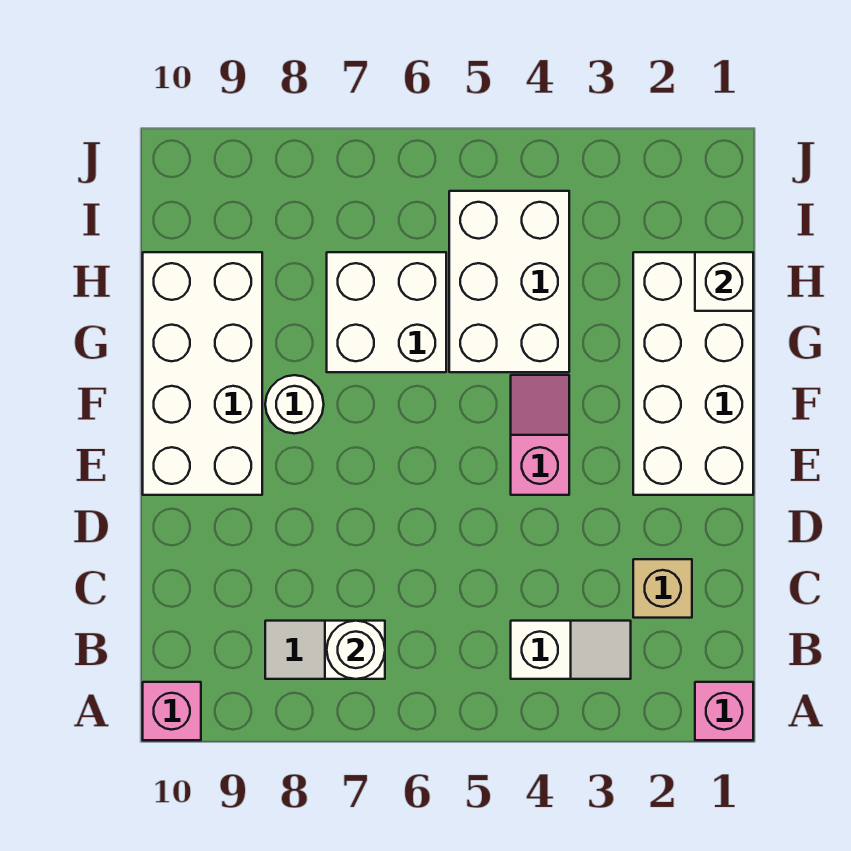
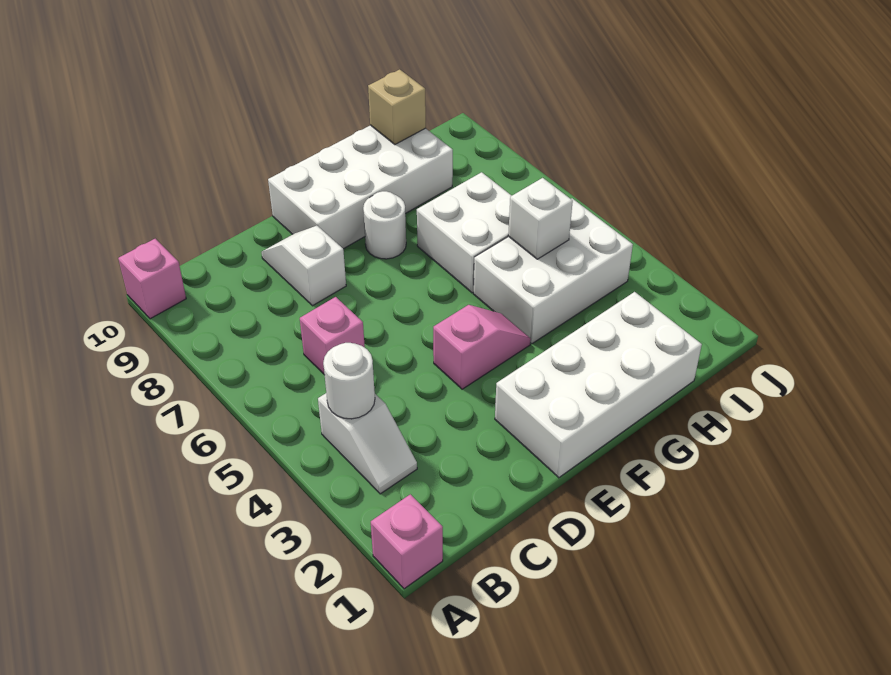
white 1x2 slope [265,621,385,679] -> white 1x2 slope moved to [262,226,346,306]
white 1x1 round brick [327,621,385,679] -> white 1x1 round brick moved to [323,343,375,419]
tan 1x1 brick [633,559,692,618] -> tan 1x1 brick moved to [368,69,426,144]
none -> pink 1x1 brick [300,297,365,374]
white 1x1 brick [695,252,753,311] -> white 1x1 brick moved to [508,178,573,259]

